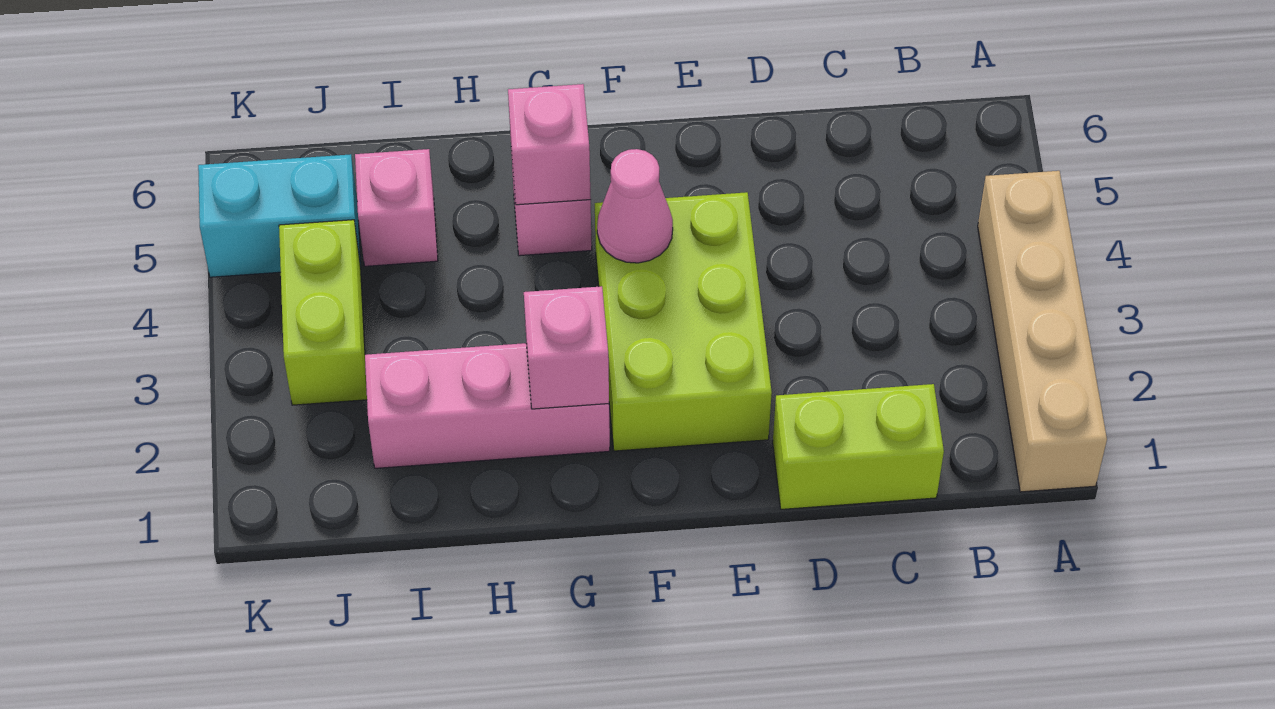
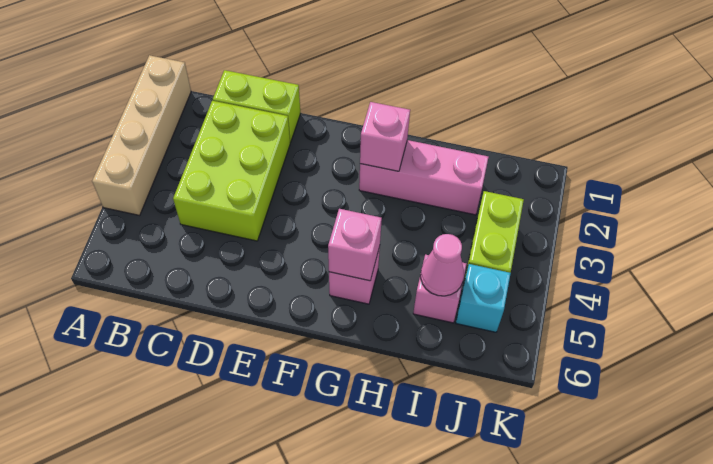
lime 2x3 brick [595,192,772,451] -> lime 2x3 brick moved to [173,101,290,241]
pink 1x1 cone [597,149,673,263] -> pink 1x1 cone moved to [421,234,464,296]
cyan 1x2 brick [198,154,361,277] -> cyan 1x1 brick [456,264,511,332]

